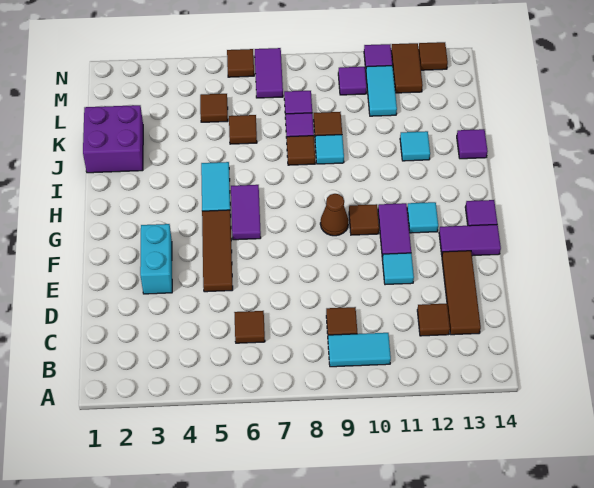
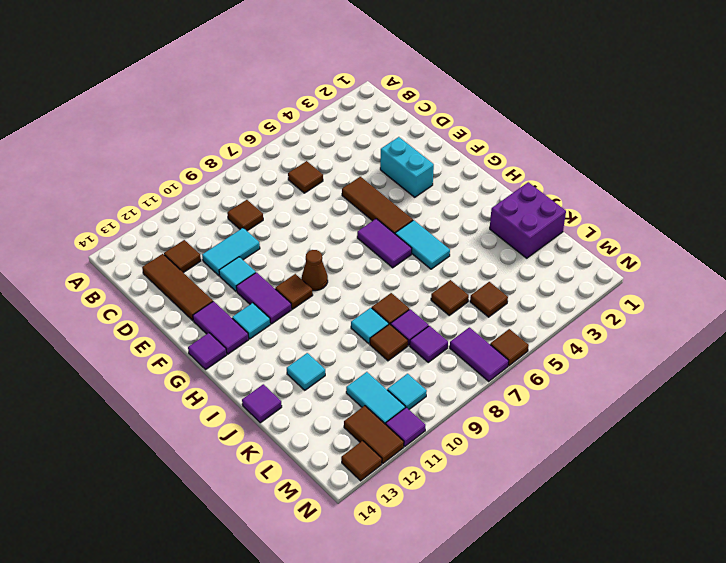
cyan 1x2 tile [328,333,391,367] -> cyan 1x2 tile moved to [202,228,260,276]
purple 1x2 tile [439,224,501,256] -> purple 1x2 tile turned to [193,301,249,354]
purple 1x1 tile [338,67,367,95] -> cyan 1x1 tile [387,374,427,409]

